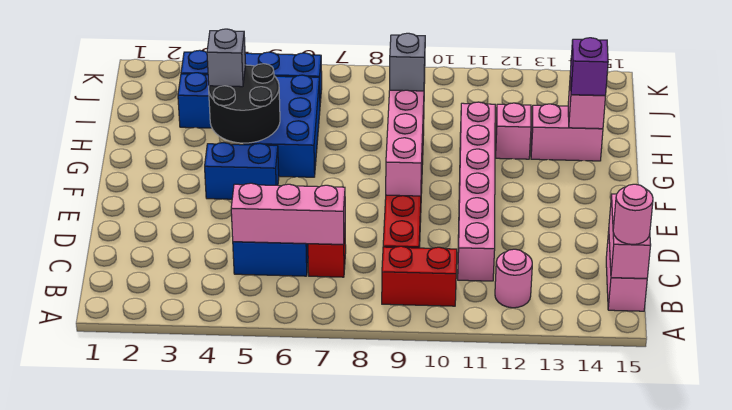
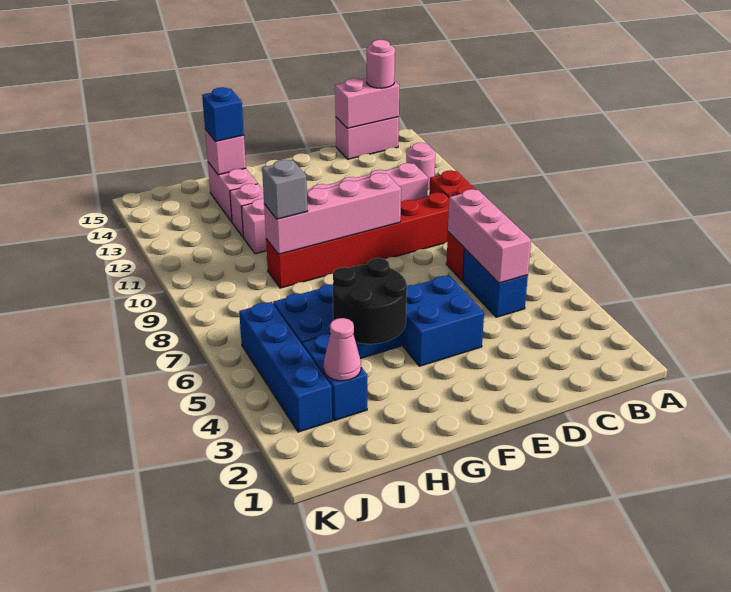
blue 1x2 brick [205,143,279,199] -> blue 2x2 brick [401,275,484,366]
grey 1x1 brick [207,29,246,87] -> none
purple 1x1 brick [570,38,608,95] -> blue 1x1 brick [202,87,244,141]
none -> pink 1x1 cone [324,318,361,381]

